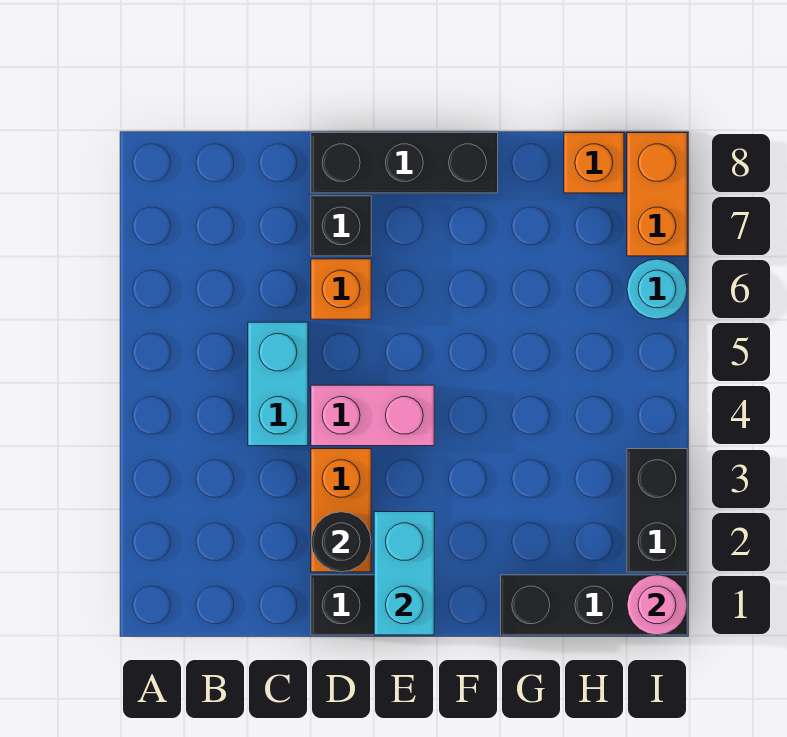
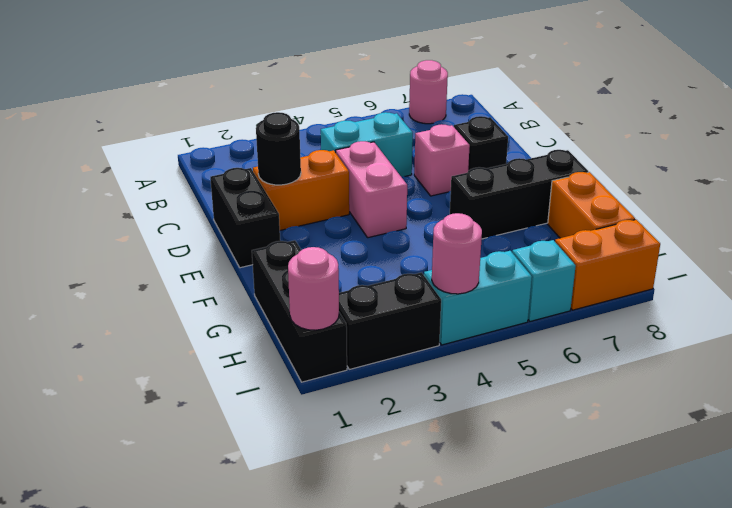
none -> pink 1x1 round brick [409,60,448,124]
orange 1x1 brick [311,259,371,319] -> pink 1x1 brick [414,124,470,196]
black 1x3 brick [311,133,498,193] -> black 1x3 brick turned to [450,150,588,239]
cyan 1x2 brick [374,512,434,635] -> cyan 1x2 brick moved to [424,251,532,345]
orange 1x1 brick [564,133,624,193] -> orange 1x2 brick [548,172,635,238]
none -> pink 1x1 round brick [432,213,482,294]
cyan 1x1 round brick [627,259,687,319] -> cyan 1x1 brick [512,240,576,321]

